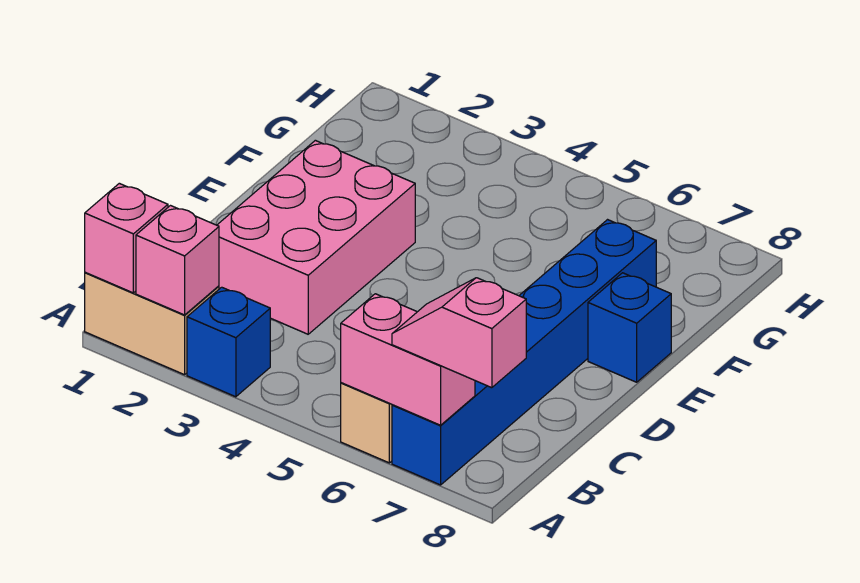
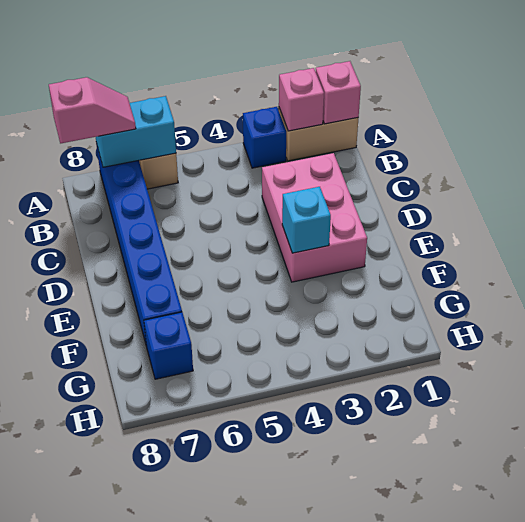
pink 1x2 brick [341,294,475,425] -> cyan 1x2 brick [96,96,176,167]
none -> cyan 1x1 brick [282,187,331,253]
blue 1x1 brick [588,273,671,382] -> blue 1x1 brick moved to [144,312,193,379]

